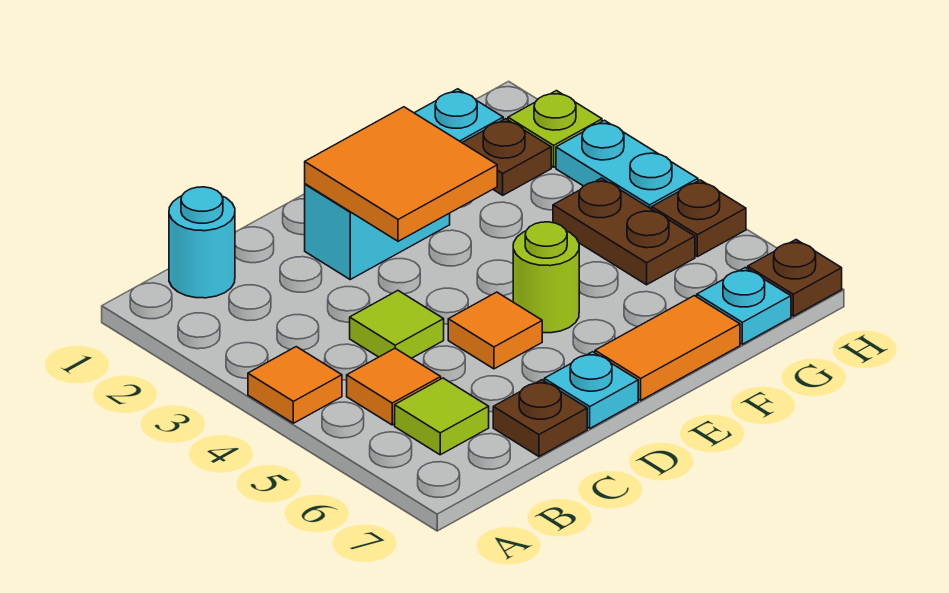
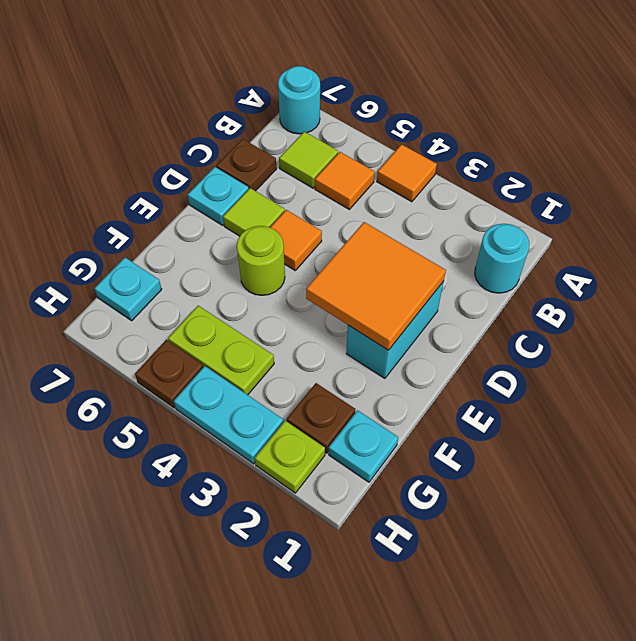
none -> cyan 1x1 round brick [278,66,320,134]
lime 1x1 tile [350,291,444,358] -> lime 1x1 tile moved to [223,188,285,236]
orange 1x2 tile [595,296,740,400] -> none
brown 1x2 plate [553,178,695,285] -> lime 1x2 plate [168,306,274,395]
brown 1x1 plate [748,240,842,316] -> none

